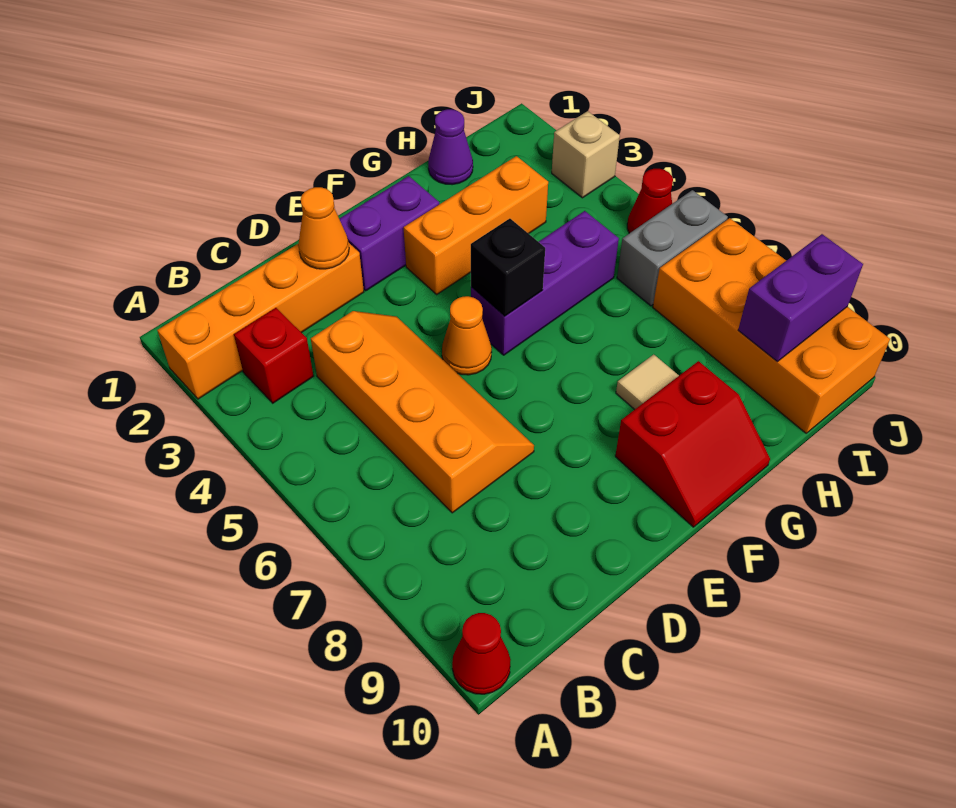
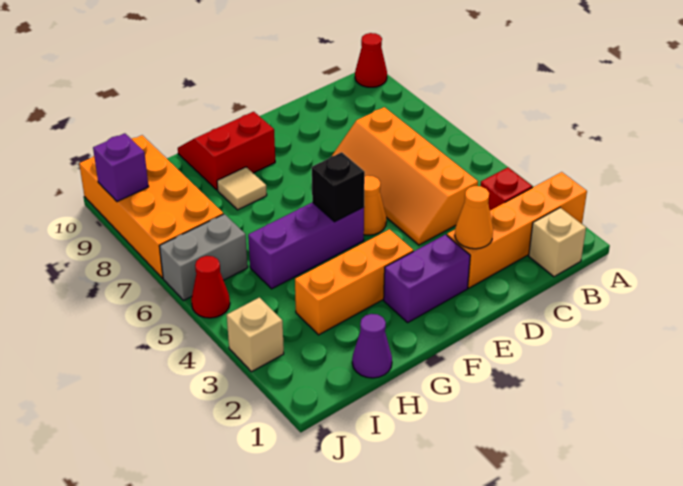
none -> tan 1x1 brick [529,208,586,277]
purple 1x2 brick [738,234,863,362] -> purple 1x1 brick [93,133,149,202]

